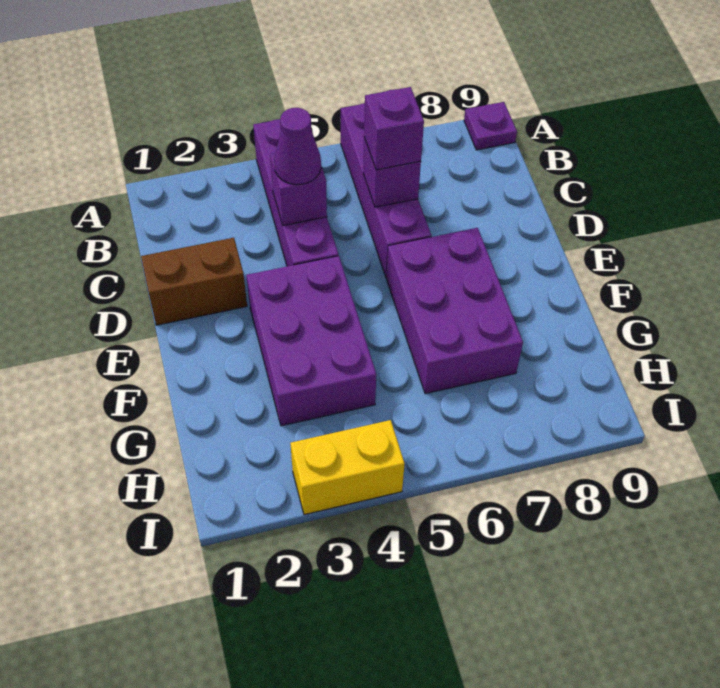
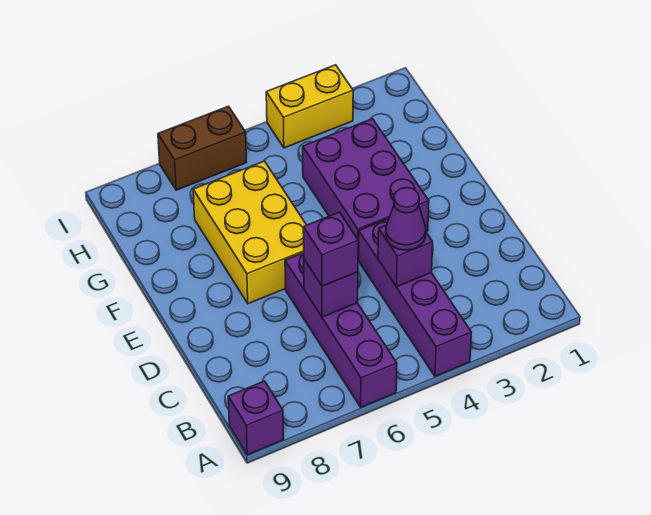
purple 1x1 plate [464,102,517,150] -> purple 1x1 brick [228,381,284,455]
brown 1x2 brick [141,238,247,325] -> brown 1x2 brick moved to [158,106,247,190]
purple 2x3 brick [386,228,523,394] -> yellow 2x3 brick [193,161,306,304]

